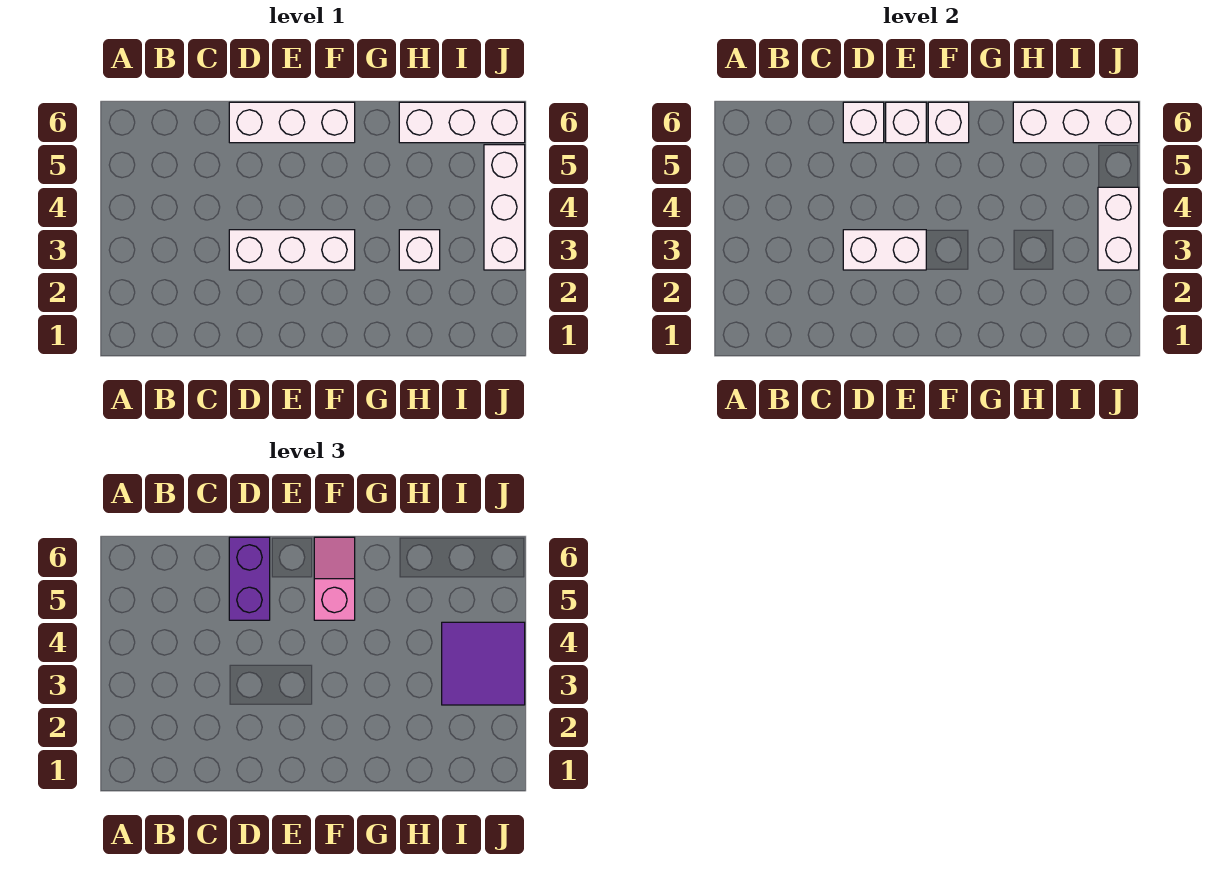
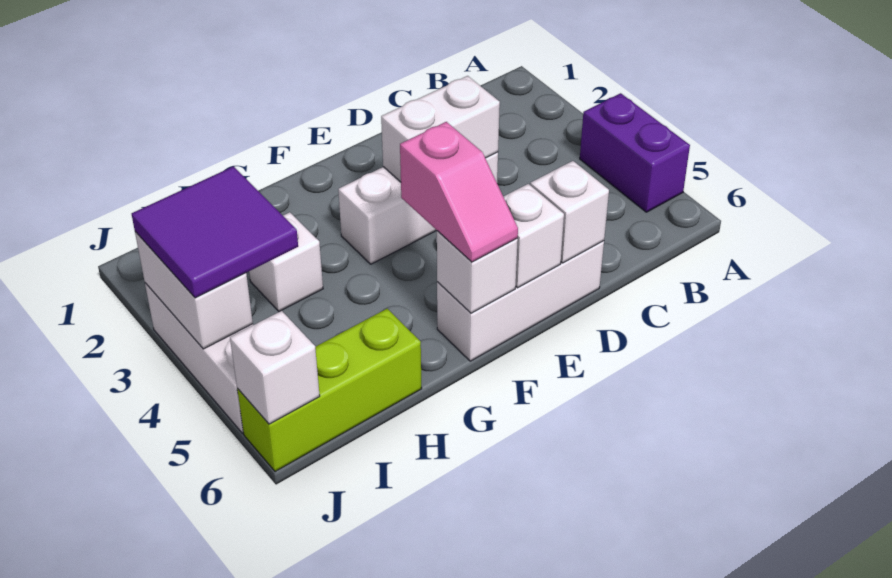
purple 1x2 brick [229,537,270,620] -> purple 1x2 brick moved to [580,93,690,212]
white 1x3 brick [399,102,525,143] -> lime 1x3 brick [237,309,422,472]
white 1x3 brick [1013,102,1139,143] -> white 1x1 brick [230,311,320,424]

